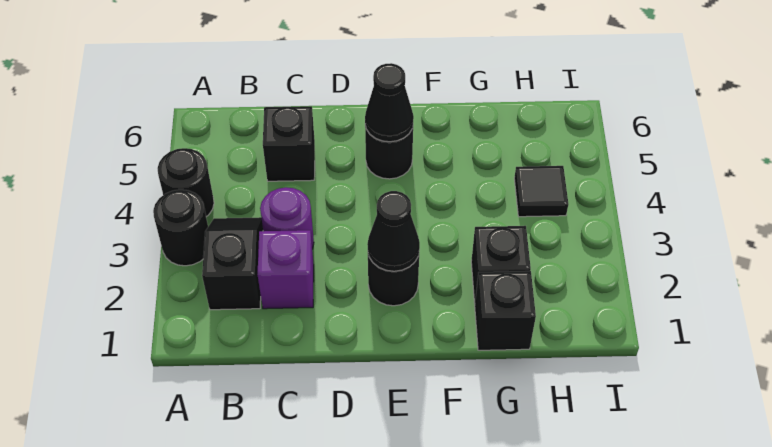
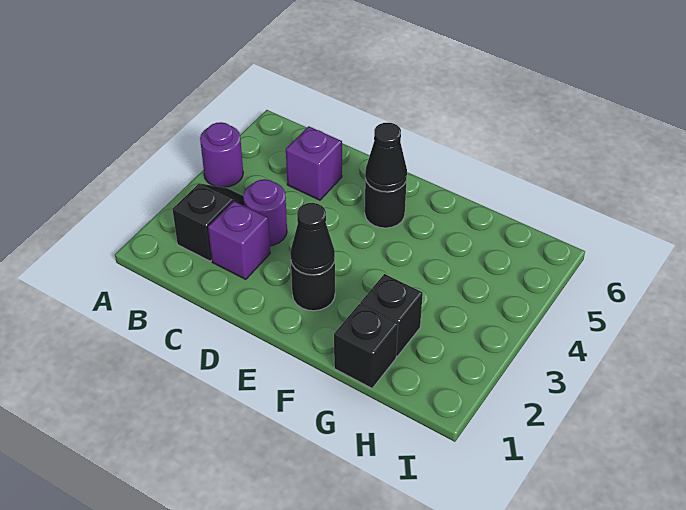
black 1x1 round brick [153,190,208,266] -> none
black 1x1 round brick [158,148,214,217] -> purple 1x1 round brick [200,122,243,187]
black 1x1 brick [263,106,315,181] -> purple 1x1 brick [286,126,342,200]
black 1x1 tile [514,166,568,217] -> none

